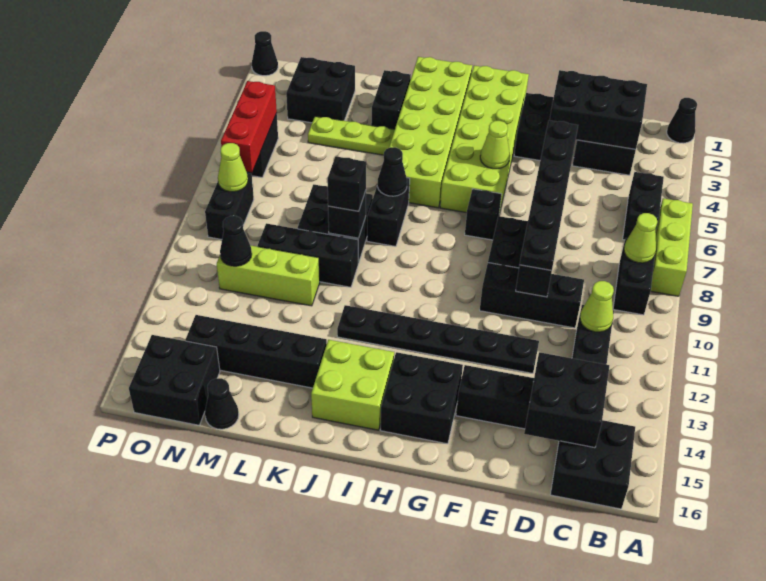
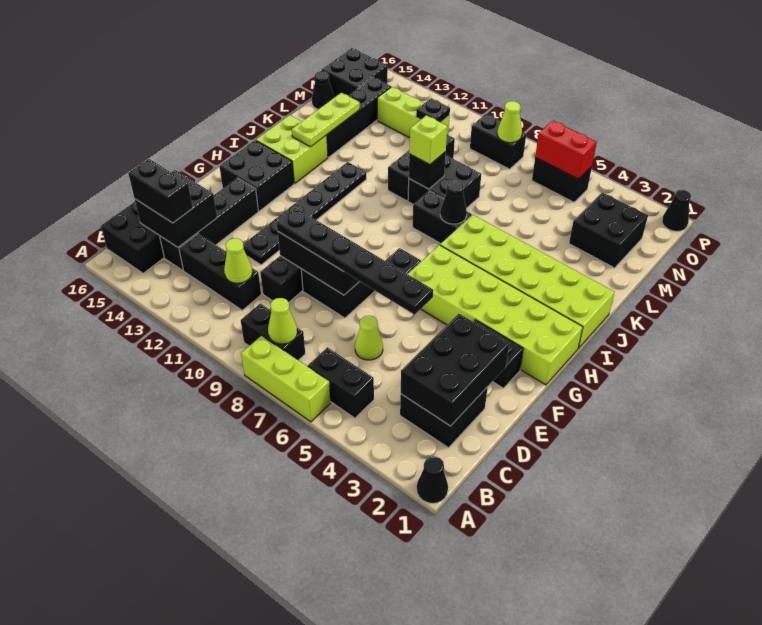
lime 1x1 cone [480,121,510,169] -> lime 1x1 cone moved to [355,316,383,360]
black 1x2 brick [371,70,411,129] -> black 1x2 brick moved to [128,159,193,223]
lime 1x3 plate [308,116,395,155] -> lime 1x3 plate moved to [292,93,360,147]
black 1x1 brick [328,156,366,211] -> lime 1x1 brick [409,115,447,165]
lime 1x3 brick [217,245,320,306] -> lime 1x3 brick turned to [377,87,450,138]
black 1x1 cone [220,216,252,266] -> black 1x1 plate [416,98,450,122]
red 1x3 brick [221,81,277,172] -> red 1x2 brick [535,121,597,179]

